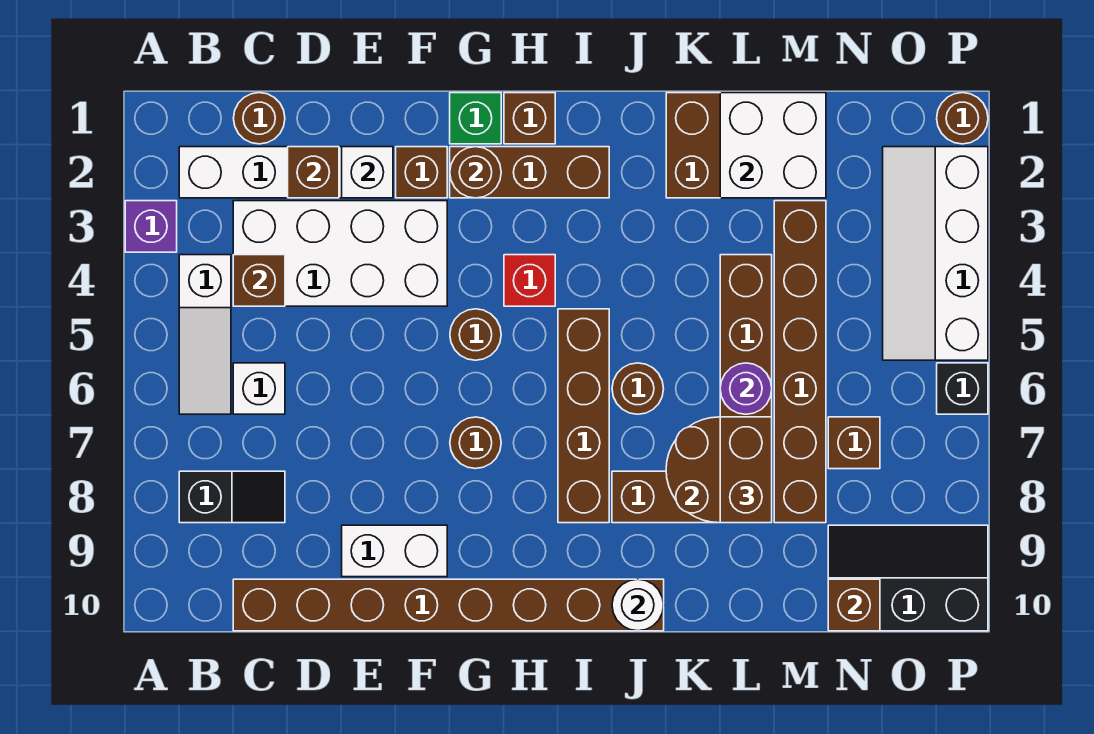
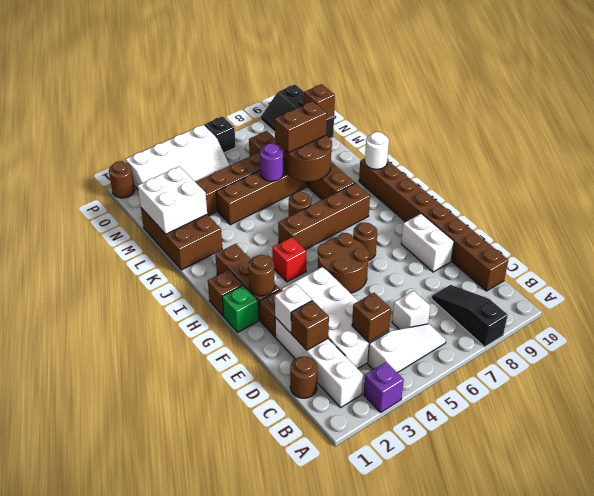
black 1x2 slope [179,471,285,523] -> black 1x3 slope [432,285,508,347]
brown 1x1 round brick [450,309,501,360] -> brown 2x2 round brick [318,233,369,293]

